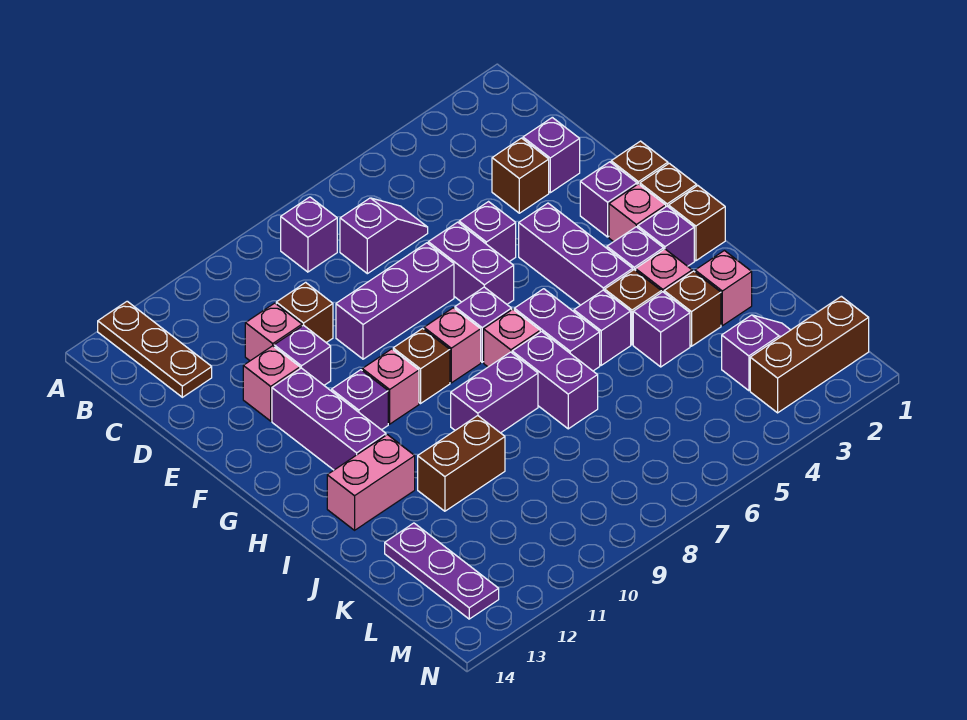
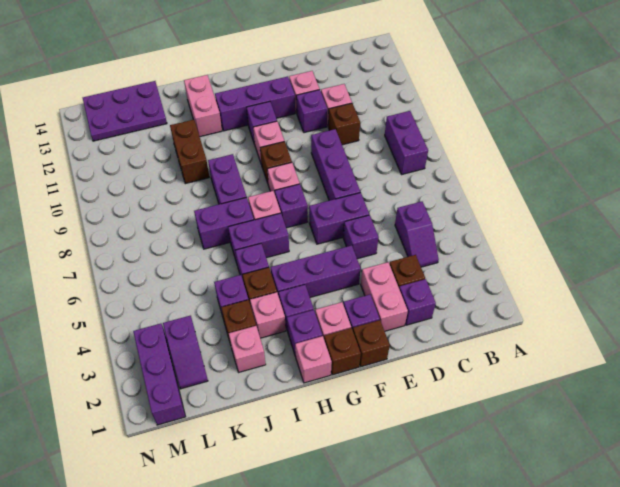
brown 1x3 plate [98,301,212,397] -> none
purple 1x1 brick [281,197,337,272] -> purple 1x2 brick [385,111,428,174]
purple 1x2 slope [340,198,428,274] -> purple 1x2 slope moved to [395,202,439,267]
none -> pink 1x2 brick [361,262,408,331]
brown 1x1 brick [669,186,725,261] -> pink 1x1 brick [295,336,332,383]
purple 1x3 plate [385,523,499,619] -> purple 2x3 plate [83,81,167,141]
brown 1x3 brick [750,296,869,413] -> purple 1x3 brick [133,324,185,425]

